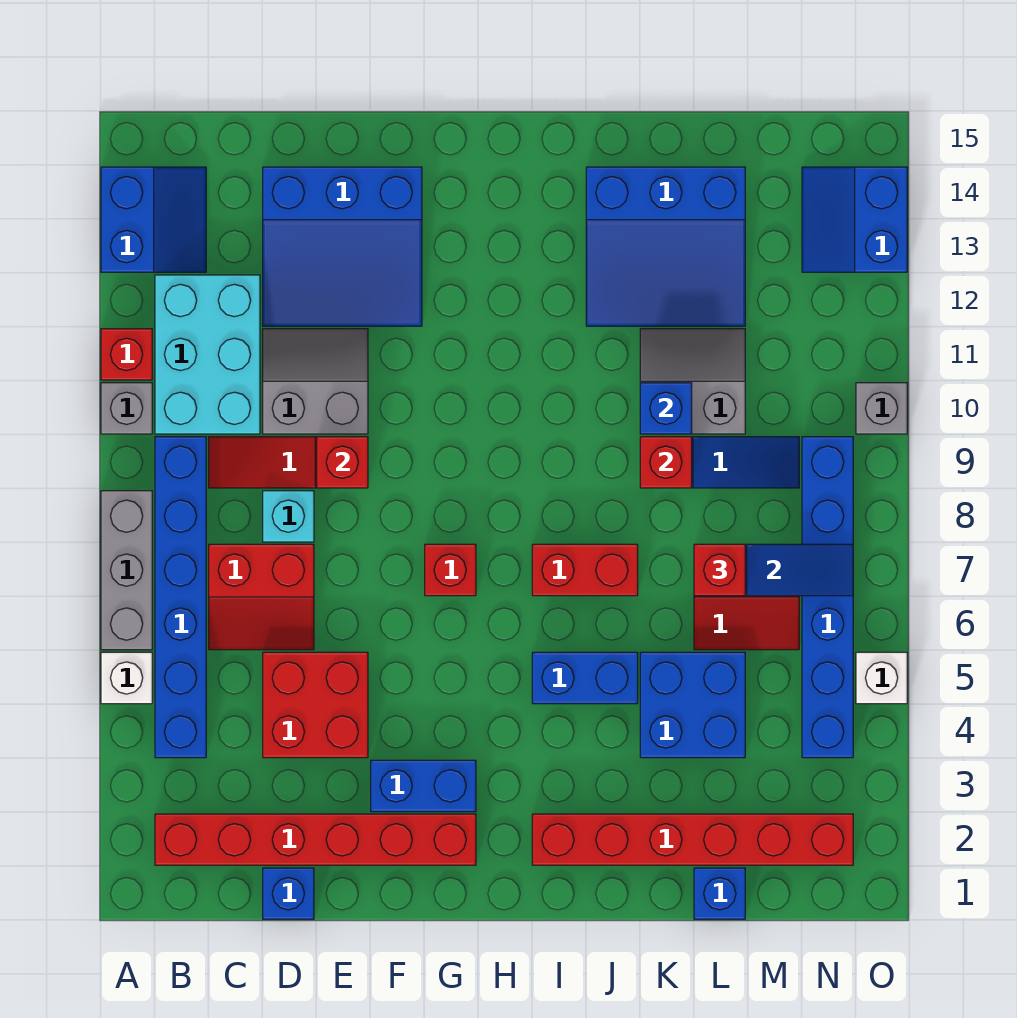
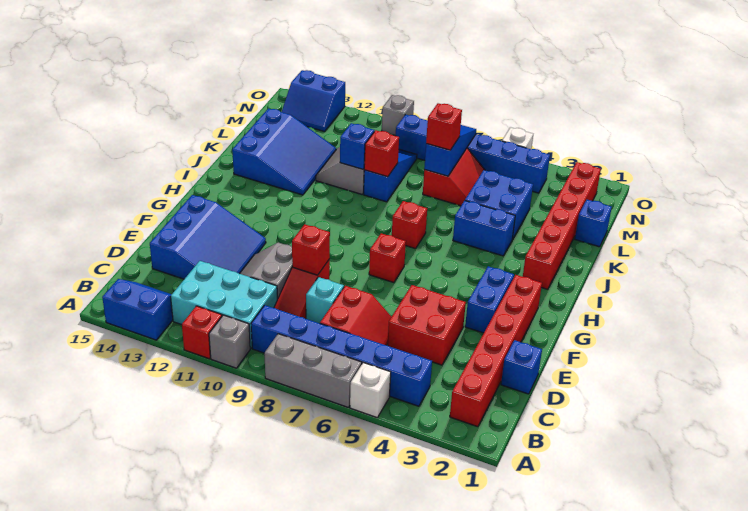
blue 1x2 brick [532,652,638,704] -> blue 1x2 brick turned to [453,201,515,256]
red 1x2 brick [532,544,638,596] -> red 1x1 brick [392,201,427,249]

